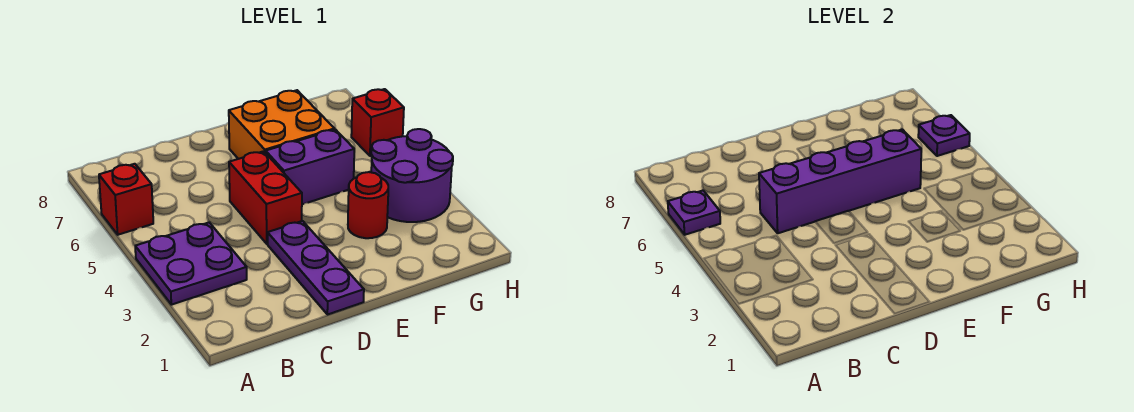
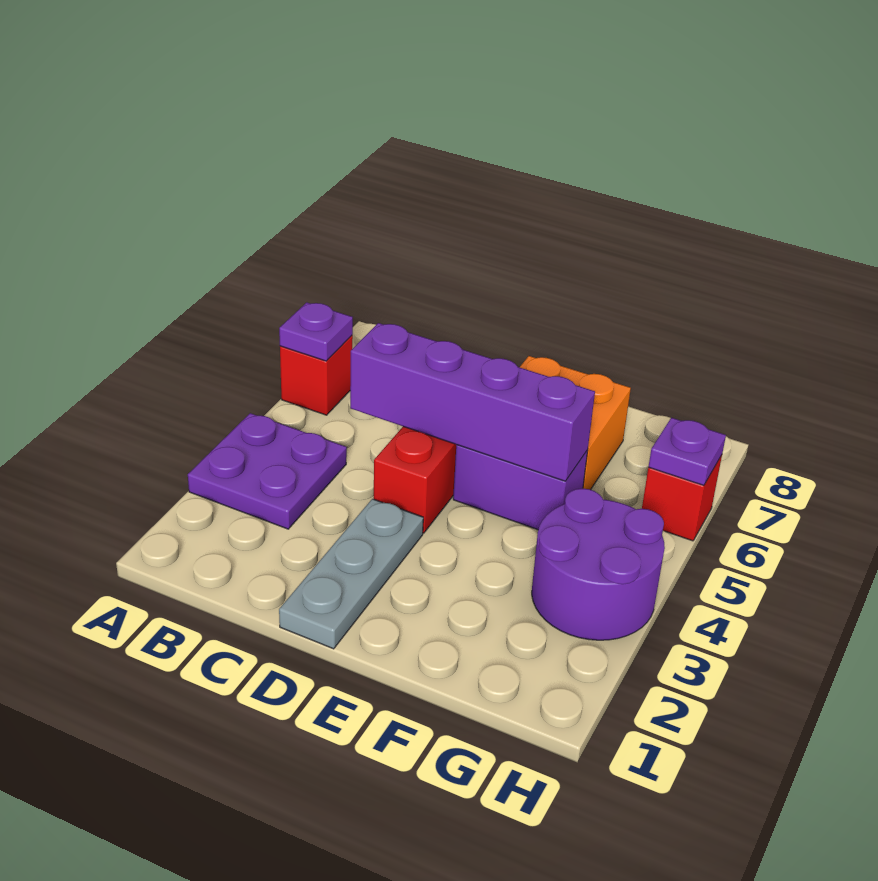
purple 1x3 plate [268,221,364,315] -> grey 1x3 plate [279,499,423,649]
red 1x1 round brick [348,172,388,238] -> none

